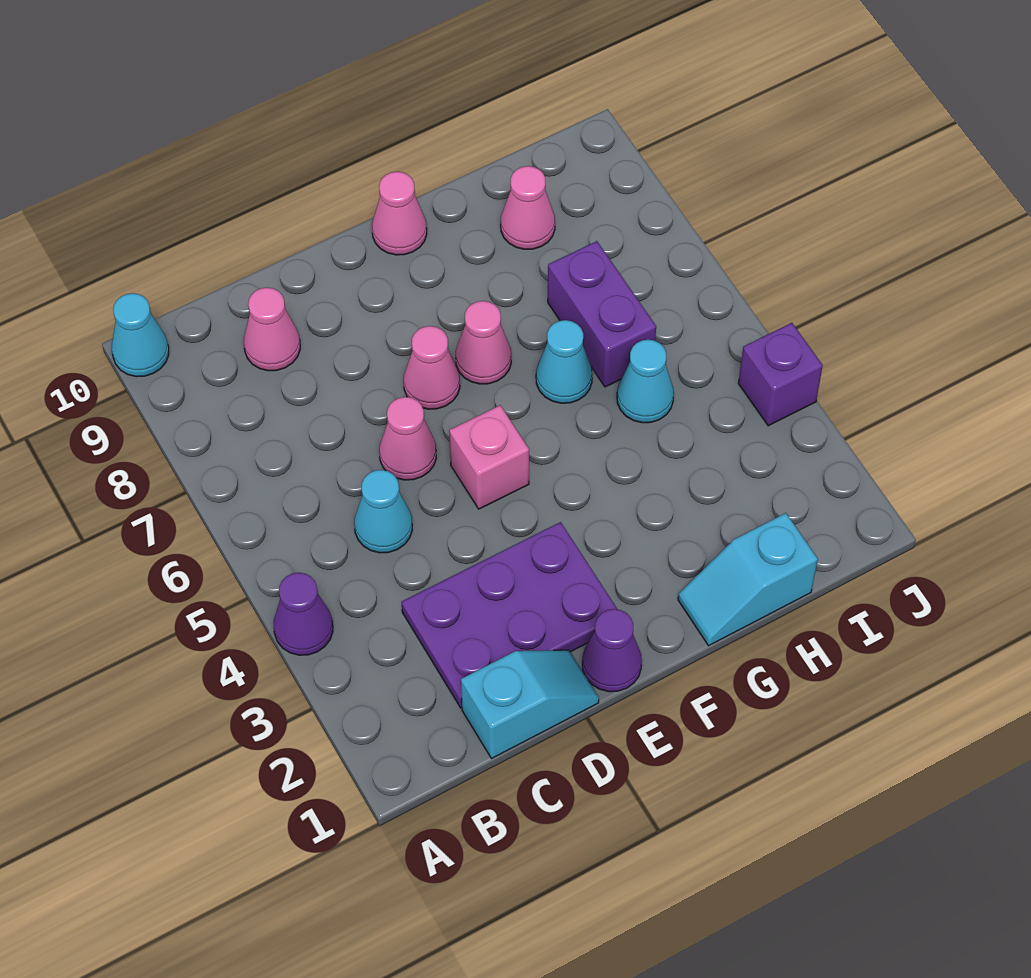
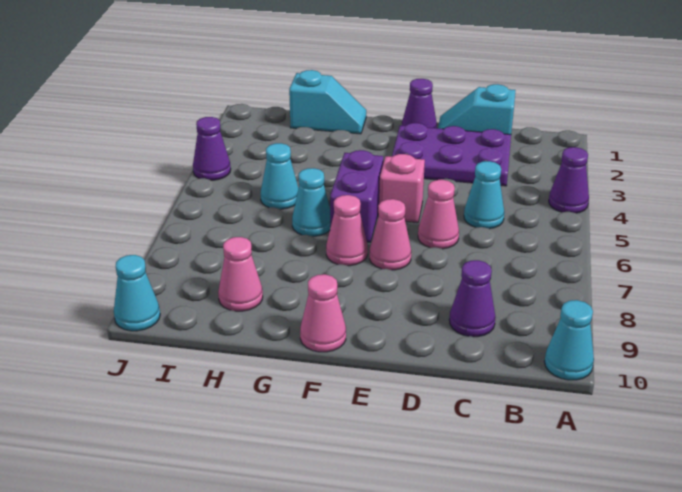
pink 1x1 cone [244,287,300,371] -> purple 1x1 cone [449,260,495,337]
purple 1x2 brick [548,241,656,387] -> purple 1x2 brick moved to [330,150,383,242]
purple 1x1 brick [738,323,823,426] -> purple 1x1 cone [193,117,231,180]
none -> cyan 1x1 cone [114,255,160,331]

